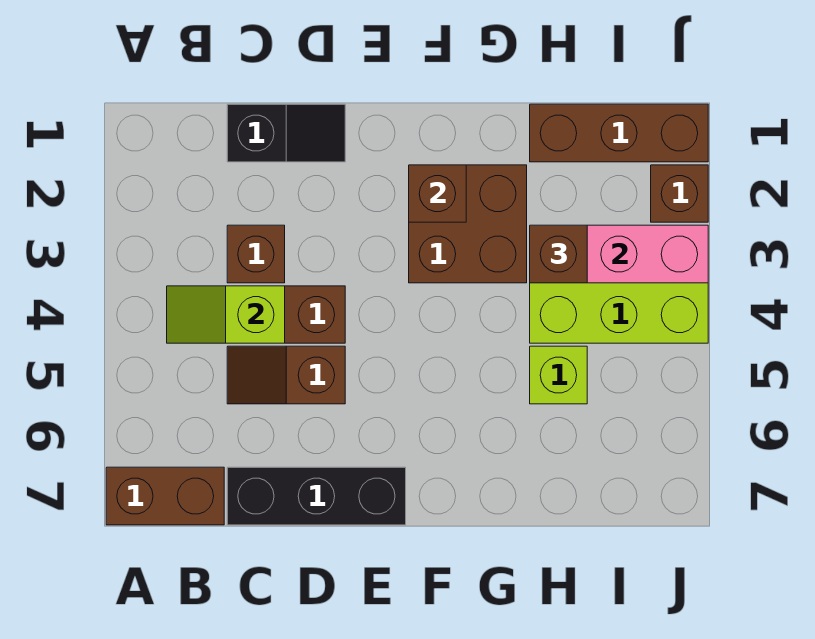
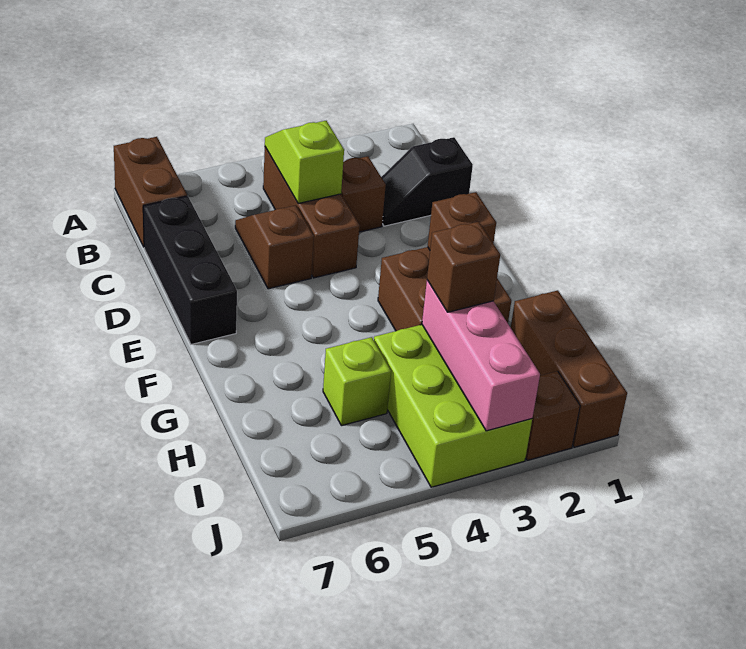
black 1x2 slope [227,104,345,162] -> black 1x2 slope turned to [381,137,473,226]

